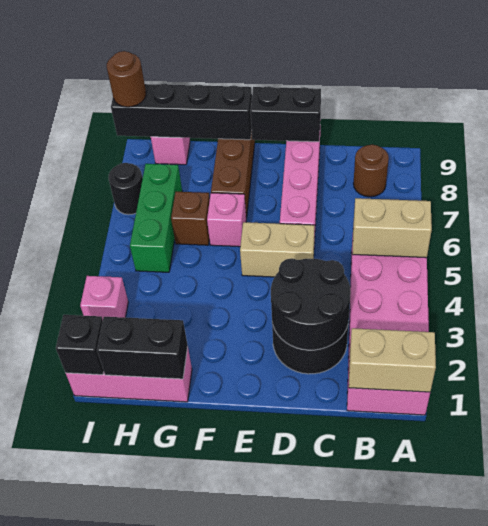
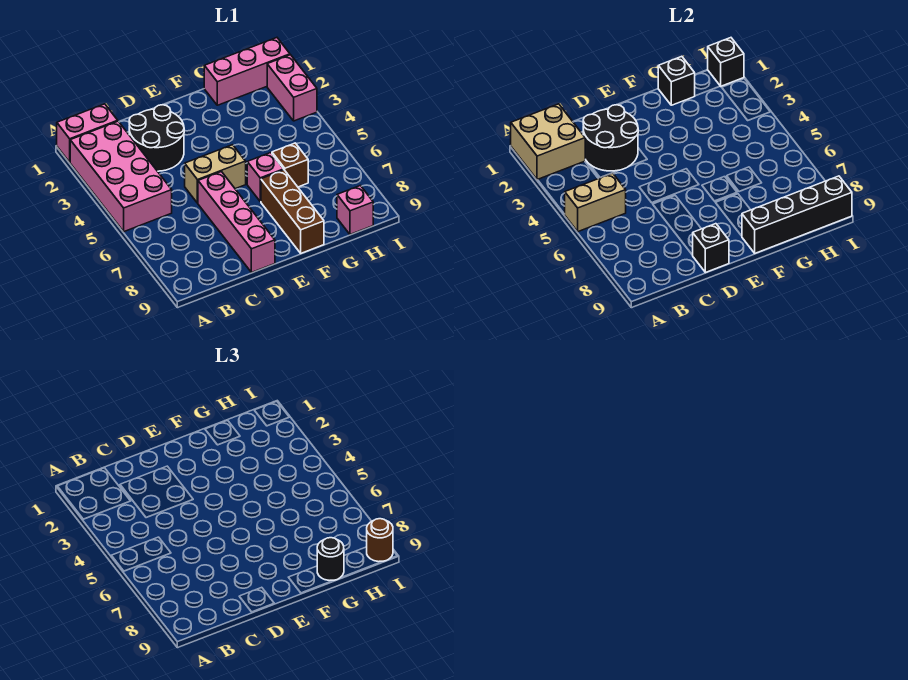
tan 1x2 brick [349,328,436,392] -> tan 2x2 brick [511,104,585,180]
brown 1x1 round brick [353,145,389,197] -> none
black 1x2 brick [250,86,321,142] -> black 1x1 brick [693,224,729,272]
black 1x2 brick [97,317,188,379] -> black 1x1 brick [658,56,695,105]
green 1x3 brick [130,164,182,272] -> none
pink 1x1 brick [80,276,128,319] -> pink 1x2 brick [267,55,317,121]
black 1x1 round brick [109,163,143,215] -> black 1x1 round brick moved to [317,538,344,580]

